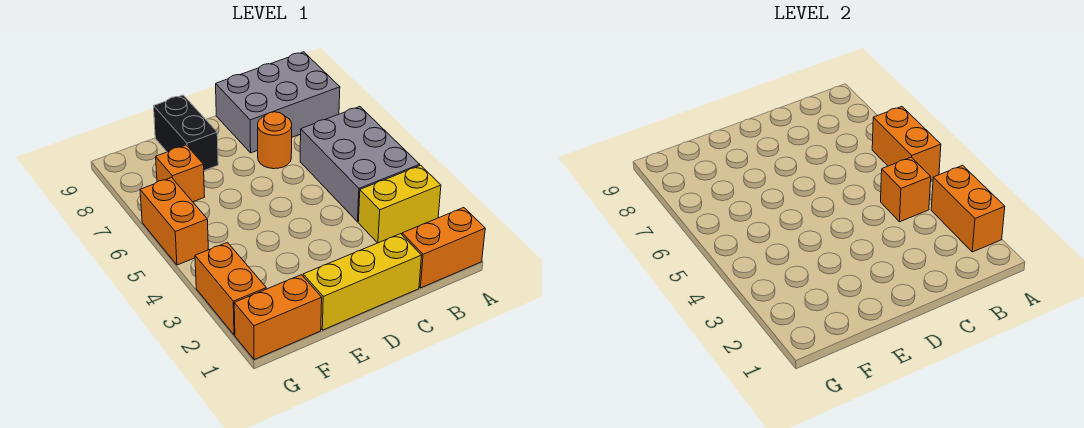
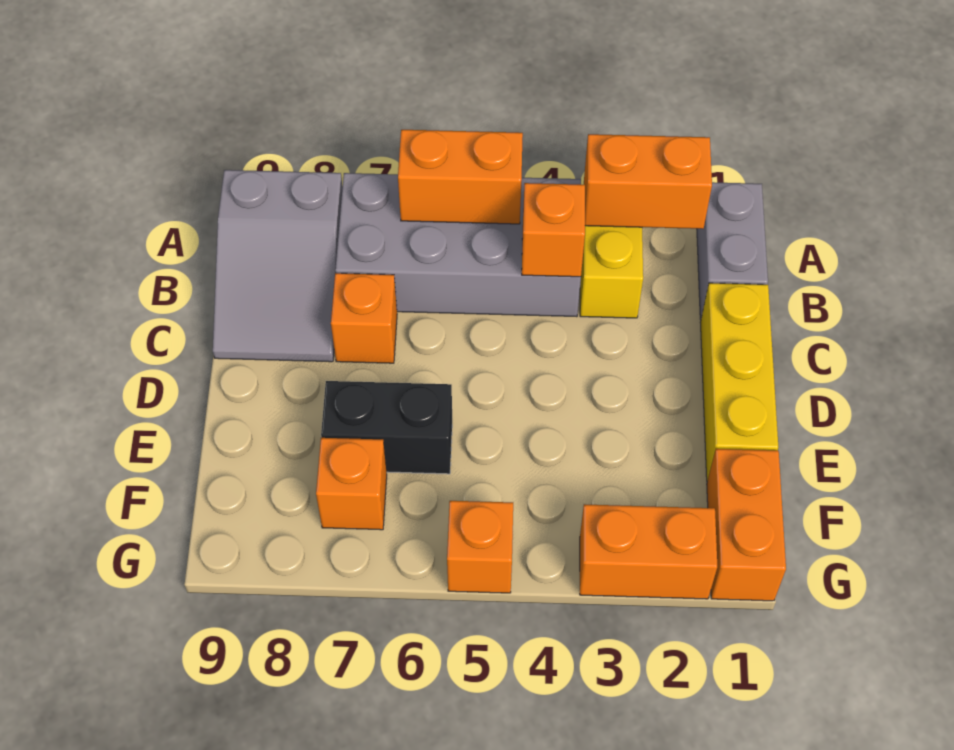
orange 1x2 brick [402,208,485,288] -> grey 1x2 brick [697,182,768,320]
grey 2x3 brick [300,107,420,222] -> grey 2x4 brick [335,173,581,317]
grey 2x3 brick [216,52,340,153] -> grey 2x3 slope [213,170,343,362]
orange 1x1 round brick [258,112,292,169] -> orange 1x1 brick [331,273,397,363]
black 1x2 brick [154,95,218,171] -> black 1x2 brick moved to [321,381,452,474]
orange 1x2 brick [140,178,208,265] -> orange 1x1 brick [447,501,513,593]

